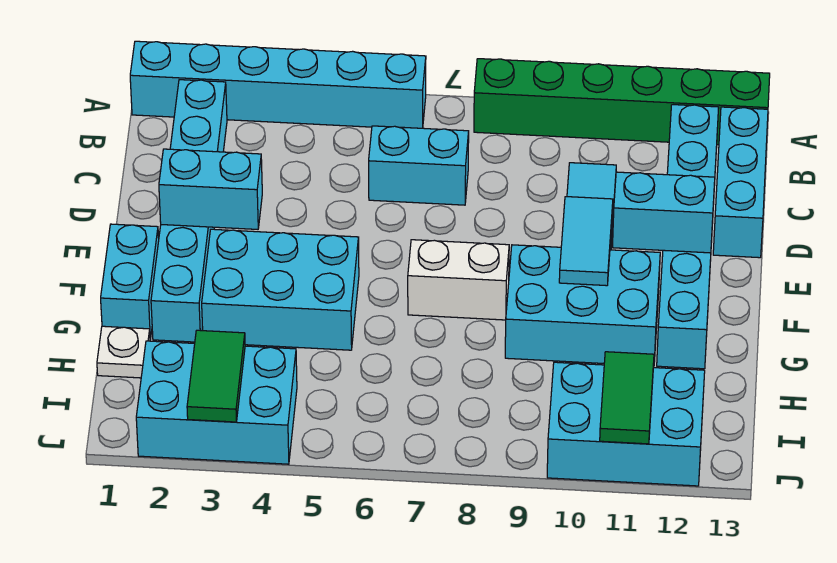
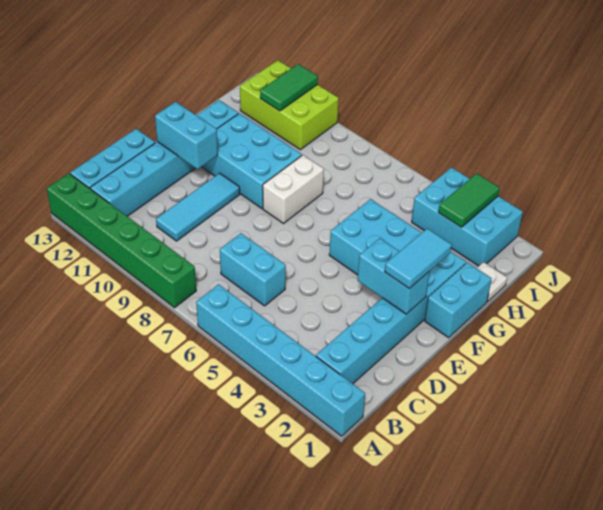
cyan 1x2 tile [559,197,613,286] -> cyan 1x2 tile moved to [385,229,452,289]
white 1x2 brick [408,240,509,320] -> white 1x2 brick turned to [263,155,324,223]
cyan 2x3 brick [547,362,705,486] -> lime 2x3 brick [240,60,339,150]

